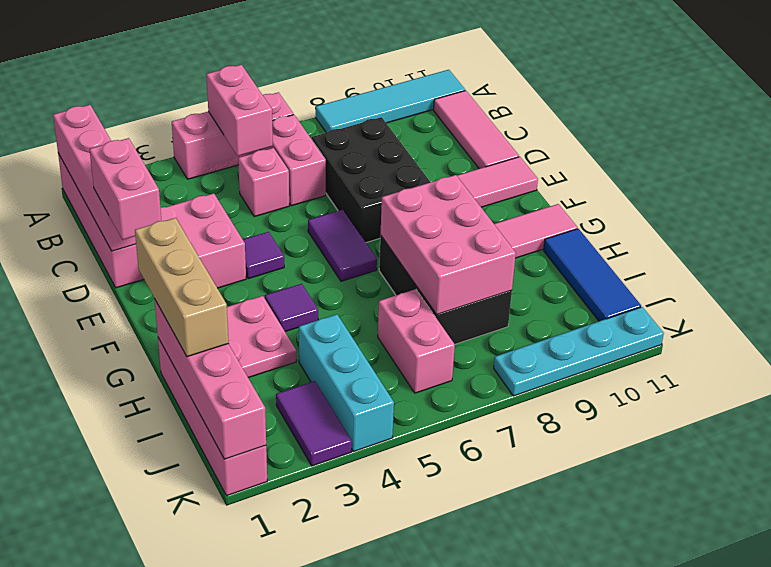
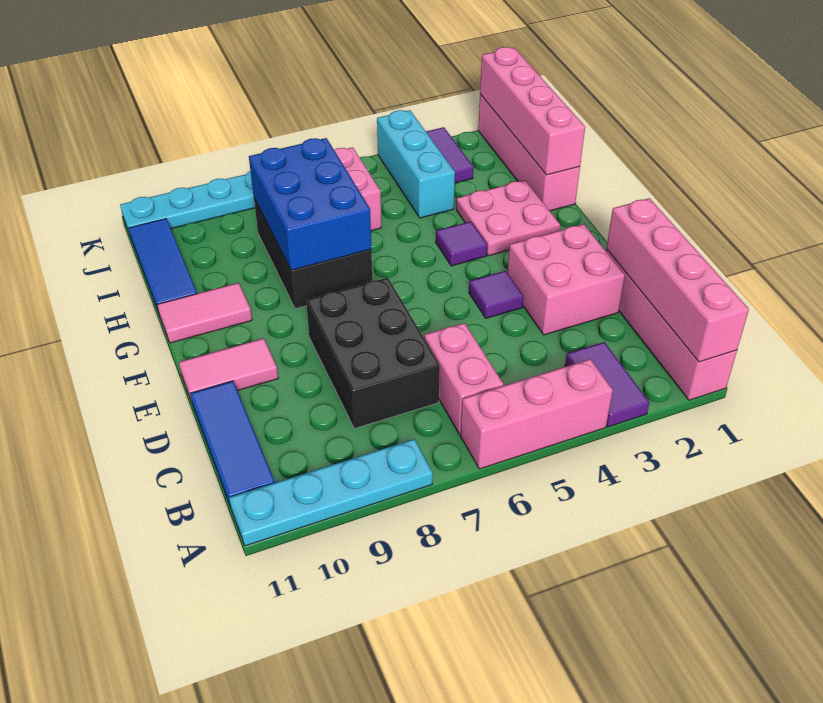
pink 1x2 brick [206,65,273,156] -> none
cyan 1x4 tile [316,70,465,133] -> cyan 1x4 plate [229,439,433,546]
pink 1x3 tile [434,91,519,169] -> blue 1x3 tile [190,381,275,507]
pink 1x1 brick [238,148,289,217] -> none
pink 1x2 brick [90,138,161,240] -> none
purple 1x2 tile [308,210,377,281] -> purple 1x2 tile moved to [565,342,649,427]
tan 1x3 brick [135,218,229,357] -> none
pink 2x3 brick [381,175,516,314] -> blue 2x3 brick [249,138,371,270]

